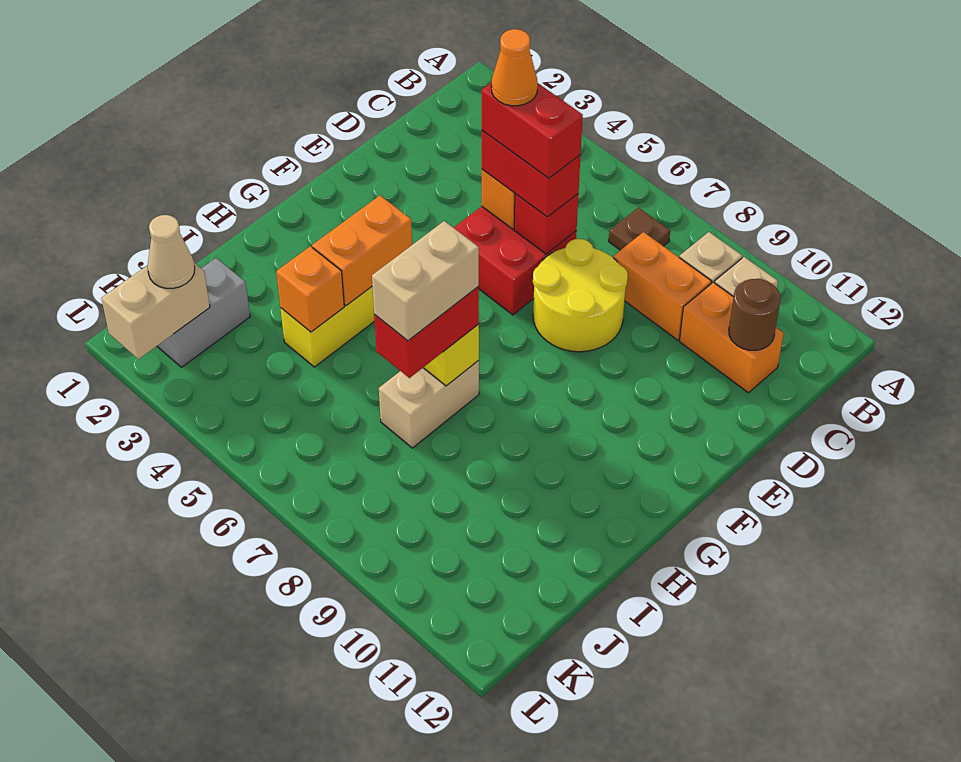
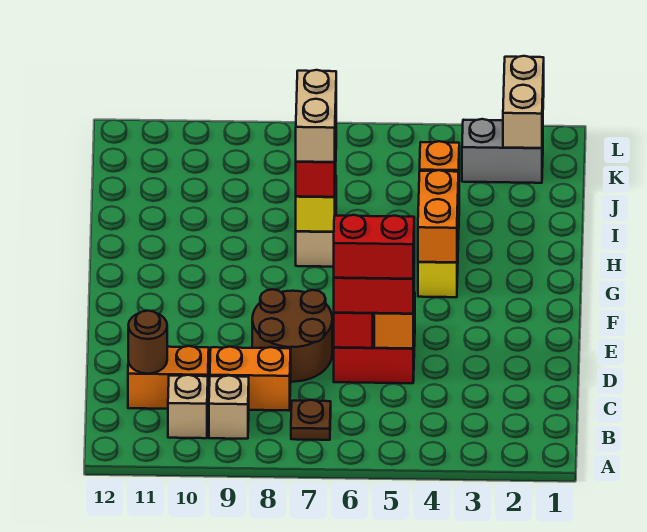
orange 1x1 cone [491,29,538,106] -> none
yellow 2x2 round brick [533,239,628,352] -> brown 2x2 round brick [252,289,332,382]
grey 1x2 brick [157,258,250,367] -> grey 1x2 brick turned to [462,119,543,183]
tan 1x1 cone [147,215,195,288] -> none

